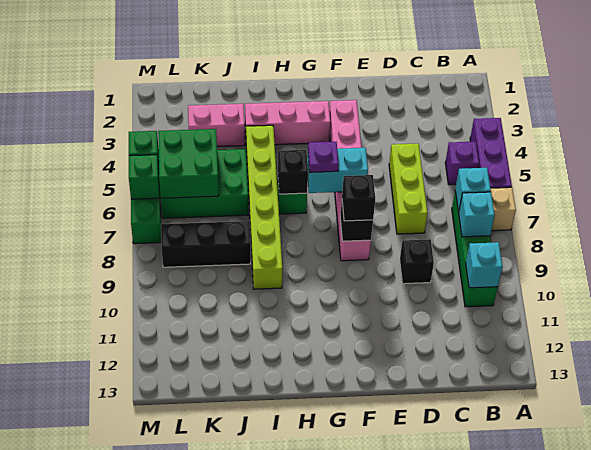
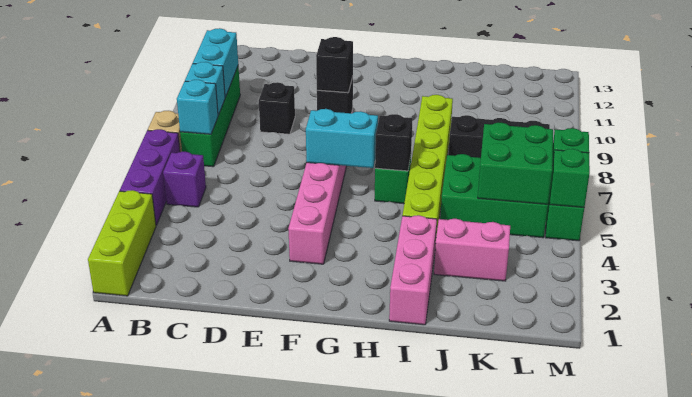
cyan 1x1 brick [466,242,502,288] -> cyan 1x2 brick [193,28,238,97]
lime 1x3 brick [389,143,428,234] -> lime 1x3 brick moved to [88,190,156,296]
pink 1x3 brick [245,101,330,145] -> pink 1x3 brick turned to [389,215,437,325]
purple 1x1 plate [308,142,339,172] -> none

